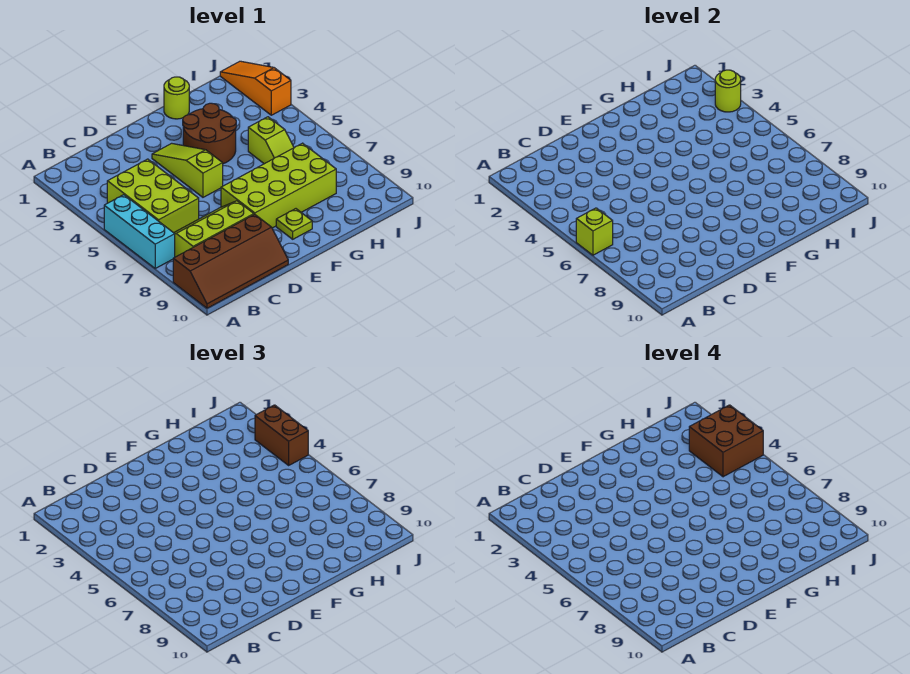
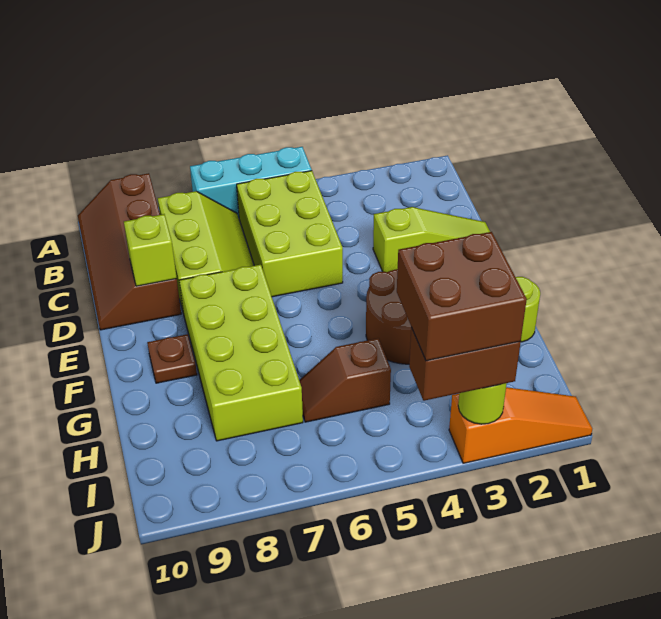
lime 1x1 brick [576,208,613,255] -> lime 1x1 brick moved to [124,214,177,286]
lime 2x3 brick [107,159,199,233] -> lime 2x3 brick turned to [237,171,343,297]
lime 1x3 slope [152,143,223,197] -> lime 1x3 slope moved to [373,207,490,272]
lime 1x1 plate [276,209,312,239] -> brown 1x1 plate [147,334,197,383]
lime 1x2 slope [248,117,294,164] -> brown 1x2 slope [299,338,391,422]

